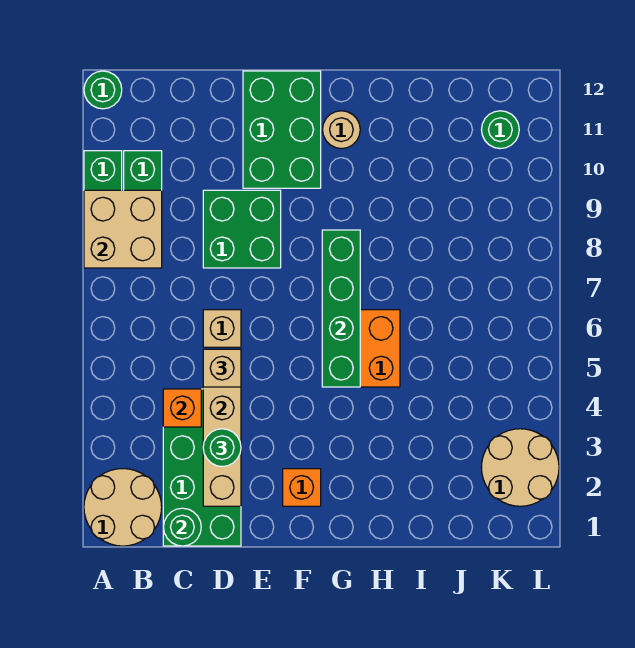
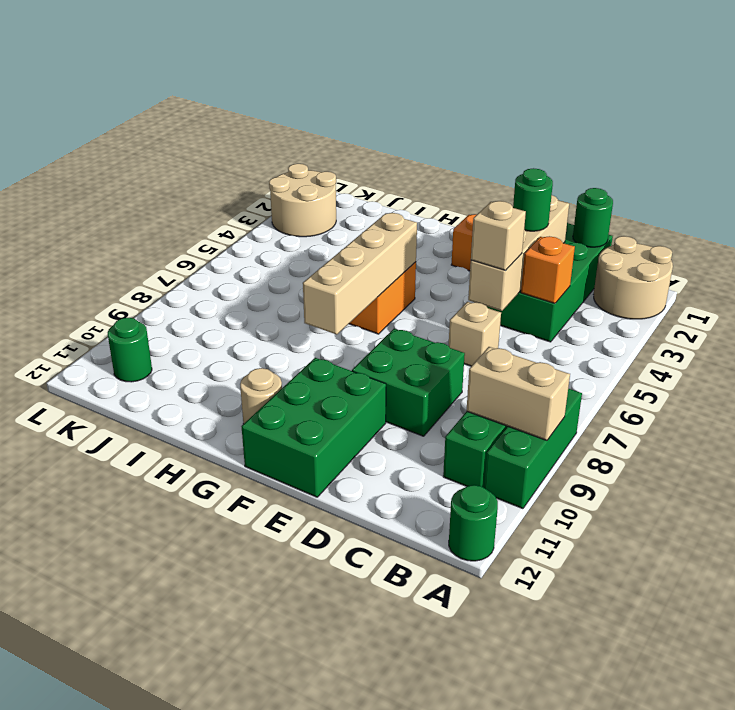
tan 2x2 brick [84,190,162,268] -> tan 1x2 brick [467,347,570,440]
green 1x4 brick [322,230,360,387] -> tan 1x4 brick [303,213,417,335]

